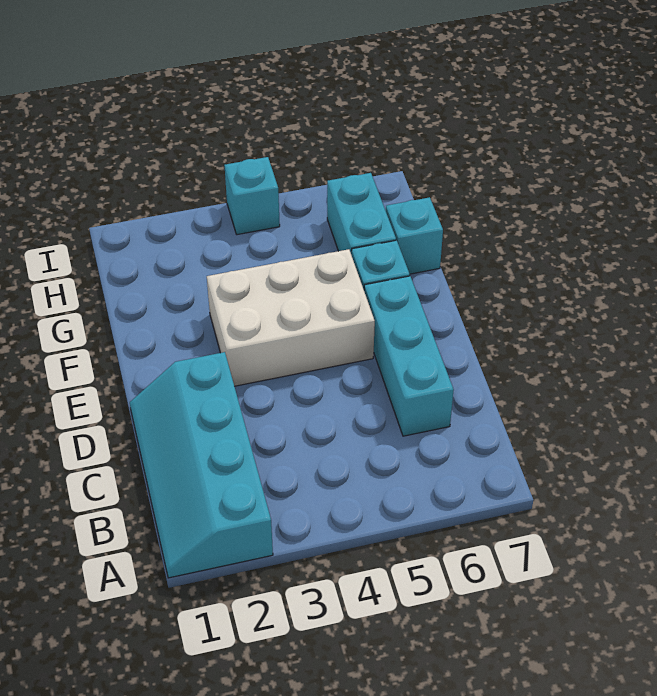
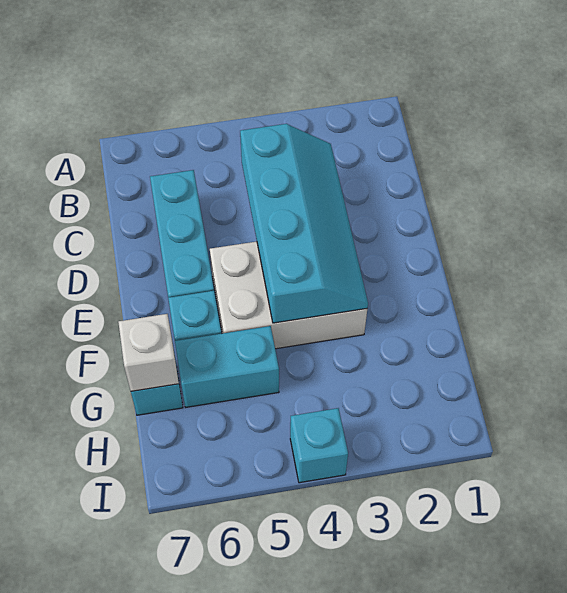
cyan 2x4 slope [130,352,273,578] -> cyan 2x4 slope moved to [240,124,368,323]
cyan 1x2 brick [327,173,396,255] -> cyan 1x2 brick turned to [175,326,279,407]
none -> white 1x1 brick [118,314,179,391]

